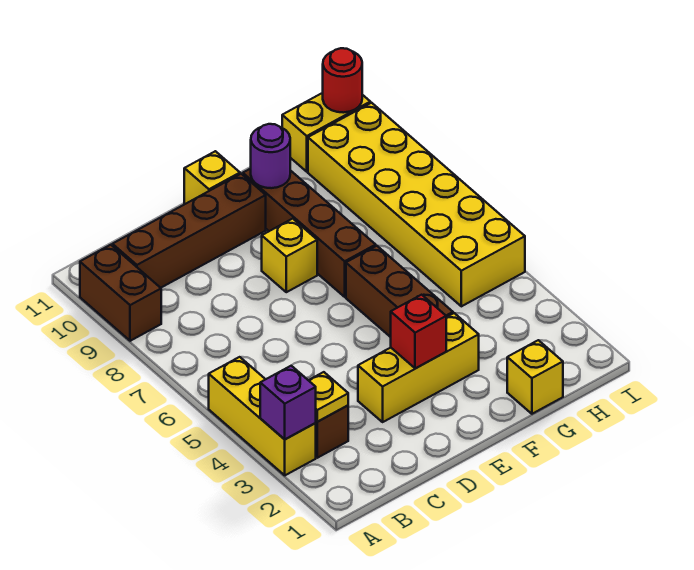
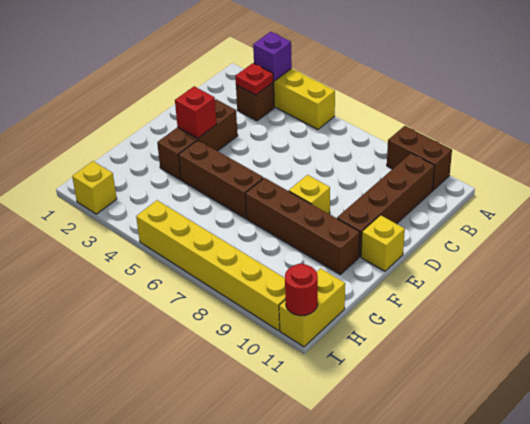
yellow 1x1 plate [309,372,348,422] -> red 1x1 plate [235,63,274,95]
yellow 1x3 brick [358,313,479,422] -> brown 1x3 brick [157,99,238,180]
purple 1x1 round brick [251,124,290,188] -> none
yellow 1x1 brick [507,340,563,414] -> yellow 1x1 brick moved to [72,161,117,214]
yellow 2x6 brick [308,103,525,306] -> yellow 1x6 brick [136,200,286,331]

